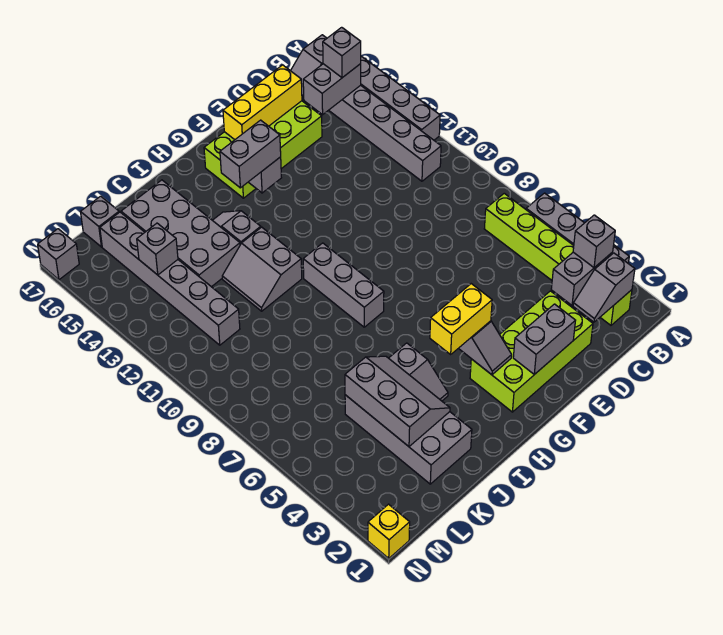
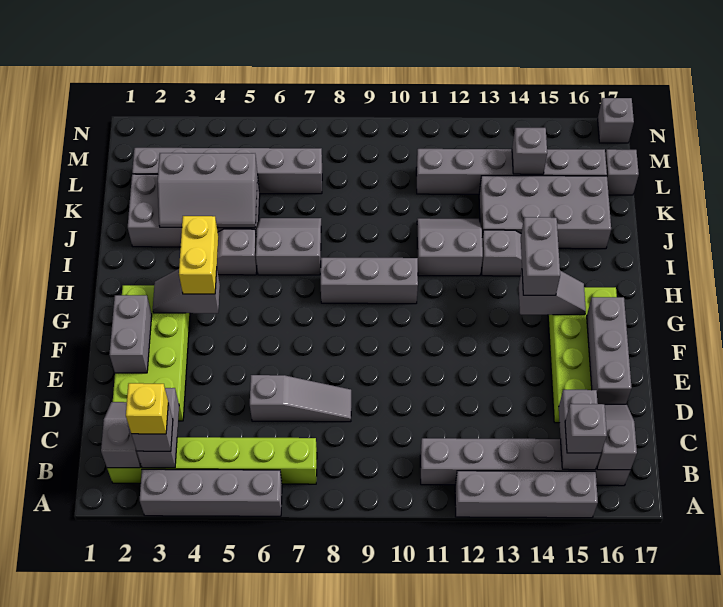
none -> grey 1x3 slope [250,375,351,422]
yellow 1x3 brick [223,65,302,140] -> grey 1x3 brick [587,297,632,404]
none -> grey 2x2 slope [256,218,321,275]
none -> grey 1x6 brick [132,148,322,194]
yellow 1x1 brick [368,504,410,558] -> yellow 1x1 brick moved to [126,383,168,434]

